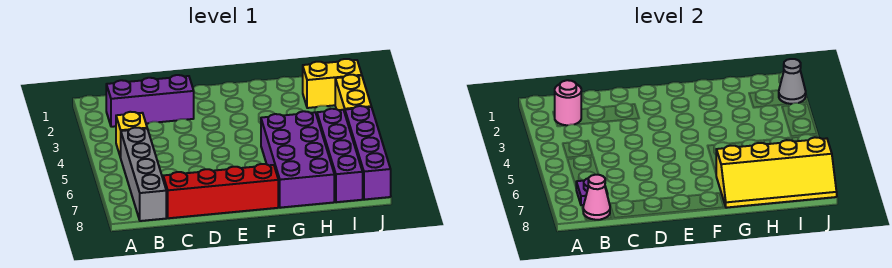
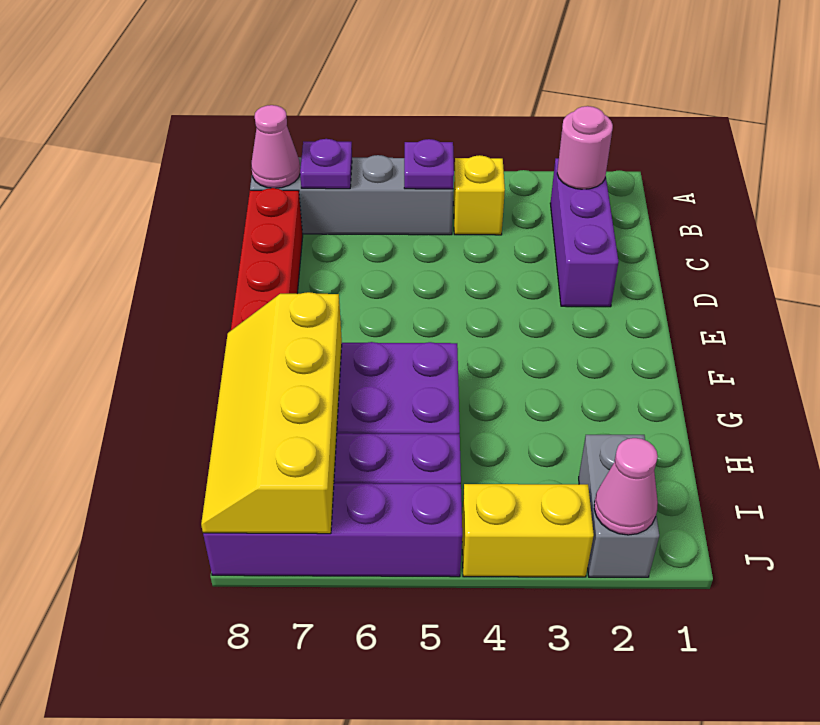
none -> purple 1x1 plate [404,139,454,189]
yellow 1x2 brick [303,59,362,108] -> grey 1x2 brick [579,435,659,577]
grey 1x1 cone [779,59,806,104] -> pink 1x1 cone [594,438,658,535]

